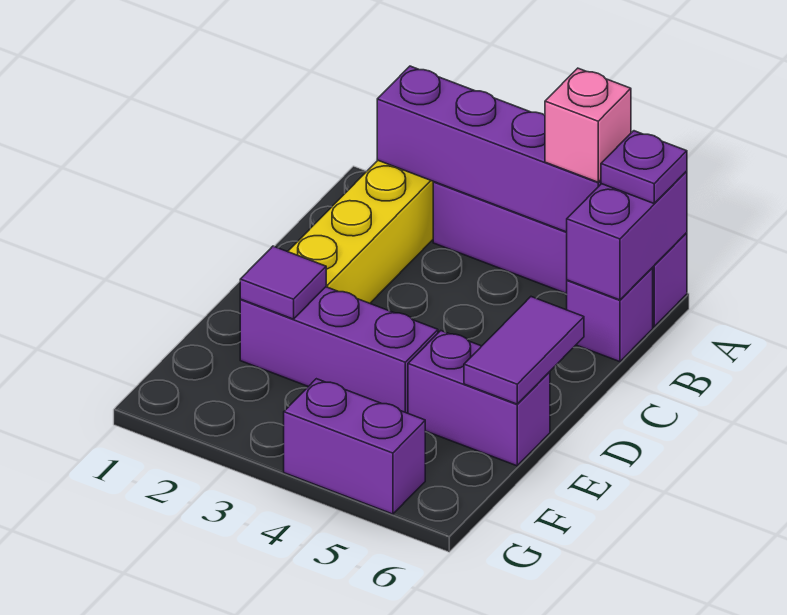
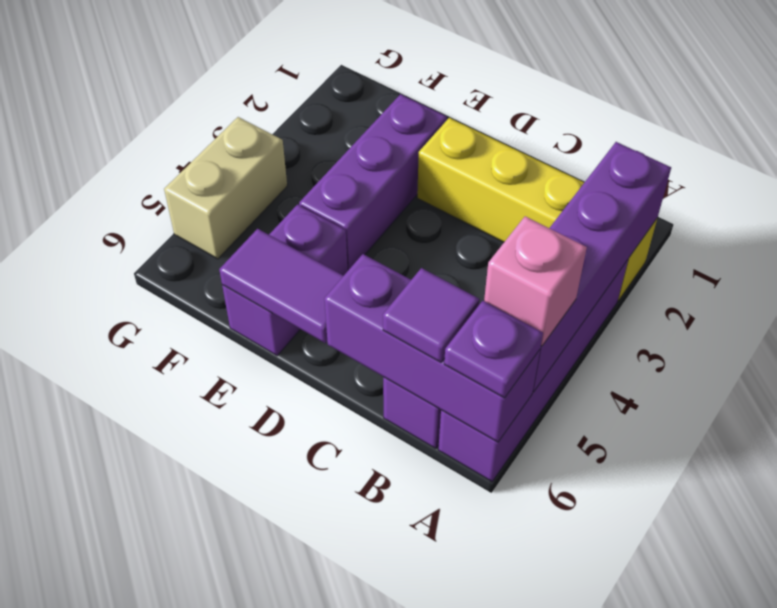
purple 1x2 brick [567,171,687,300] -> purple 1x3 brick [324,254,540,442]
purple 1x1 tile [240,246,326,319] -> purple 1x1 tile moved to [383,268,480,362]
purple 1x2 brick [284,379,425,514] -> tan 1x2 brick [164,117,287,259]

